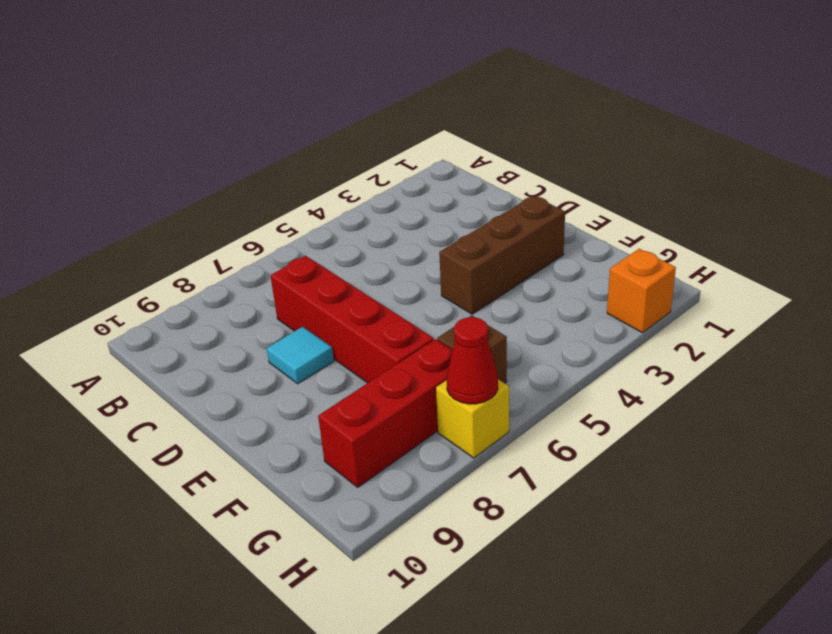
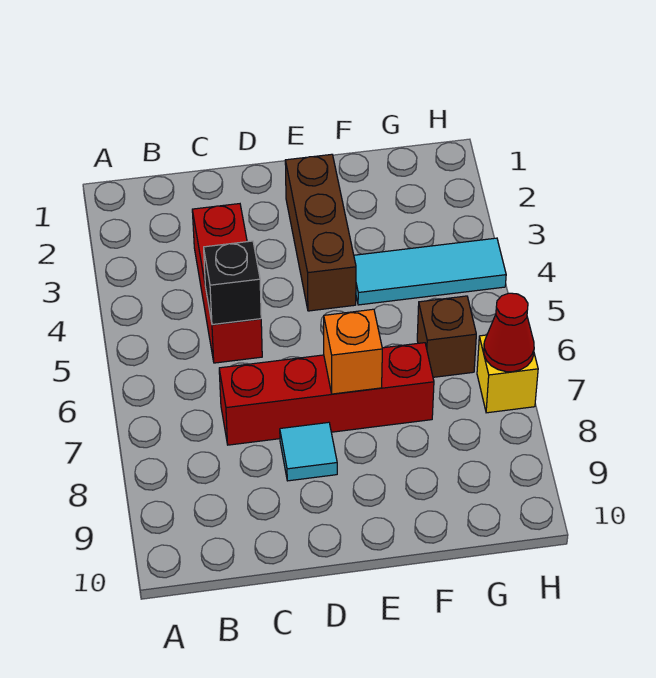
none -> black 1x1 brick [204,241,261,325]
none -> cyan 1x3 tile [354,238,506,305]
red 1x3 brick [318,339,453,487] -> red 1x3 brick moved to [192,204,262,363]
orange 1x1 brick [607,249,676,333] -> orange 1x1 brick moved to [324,309,382,394]

